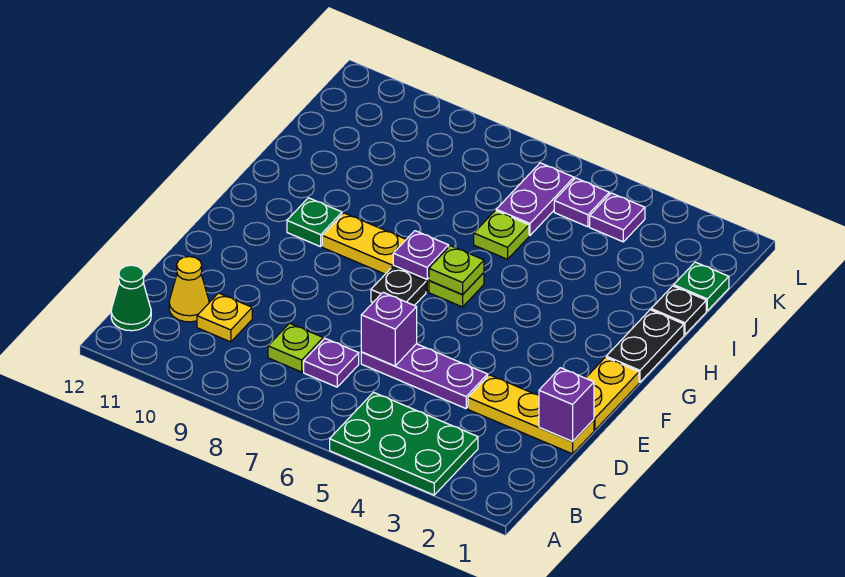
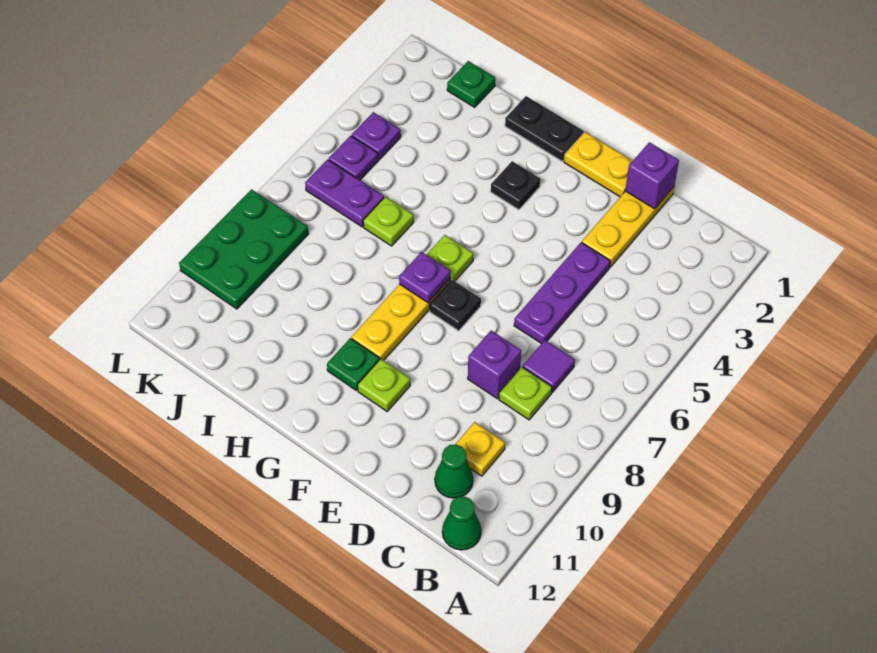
green 2x3 plate [330,392,478,495] -> green 2x3 plate moved to [179,189,308,309]
purple 1x1 plate [304,339,359,387] -> purple 1x1 tile [523,340,575,392]
yellow 1x1 cone [169,257,209,322] -> green 1x1 cone [435,444,473,498]
purple 1x1 brick [361,292,417,366] -> purple 1x1 brick moved to [468,331,521,399]
lime 1x1 plate [429,246,484,295] -> lime 1x1 plate moved to [358,359,410,411]
black 1x1 plate [651,286,706,335] -> black 1x1 plate moved to [491,161,540,210]

